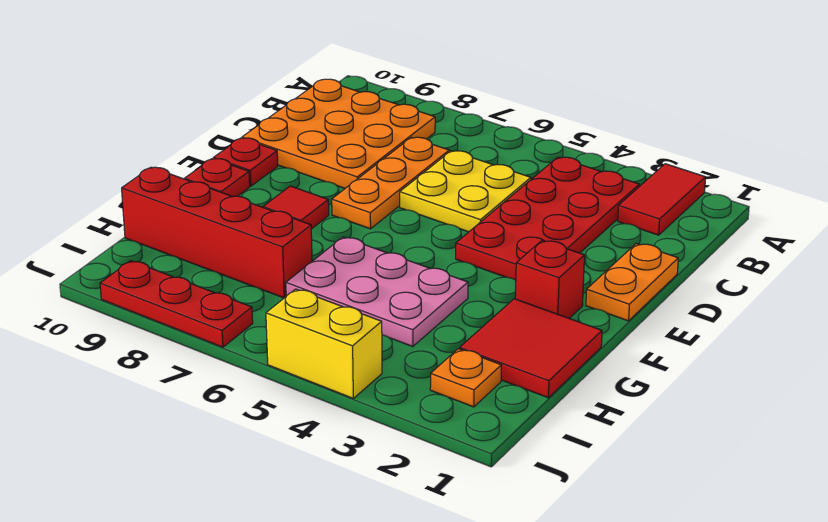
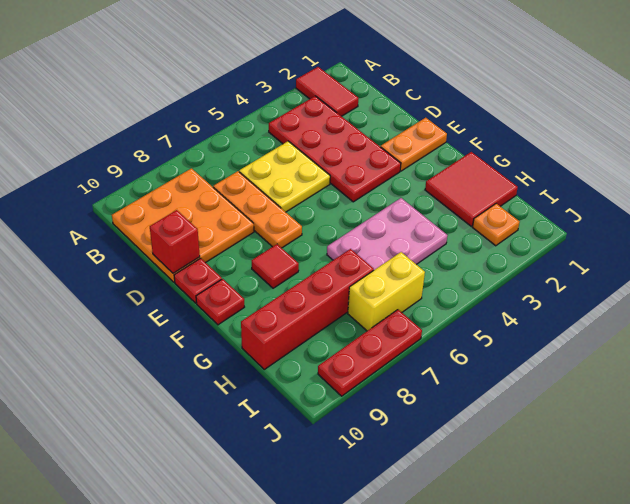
orange 1x2 plate [586,244,678,321] -> orange 1x2 plate turned to [381,118,447,171]
red 1x1 brick [515,240,585,318] -> red 1x1 brick moved to [150,210,200,273]
yellow 1x2 brick [266,289,382,398] -> yellow 1x2 brick moved to [348,252,425,331]

